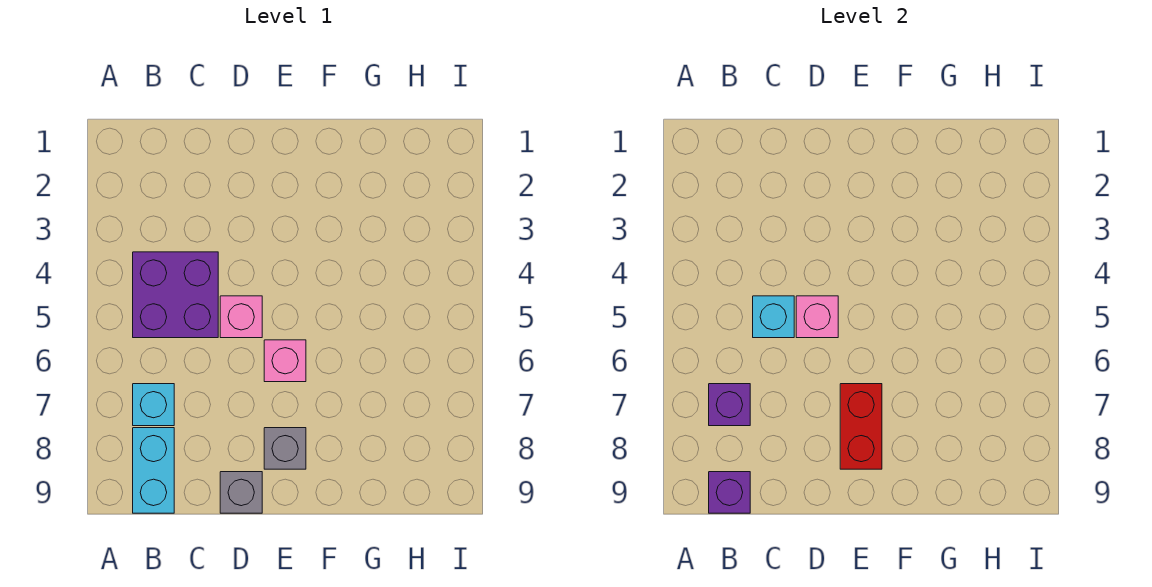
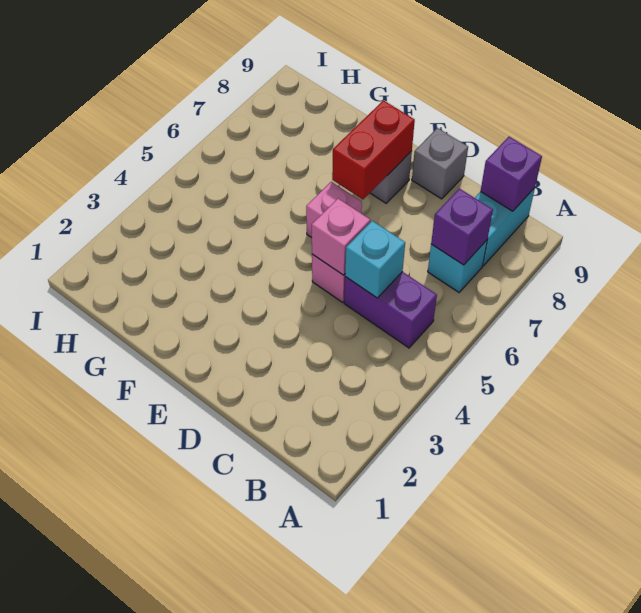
purple 2x2 brick [133,252,218,338] -> purple 1x2 brick [344,272,437,348]

